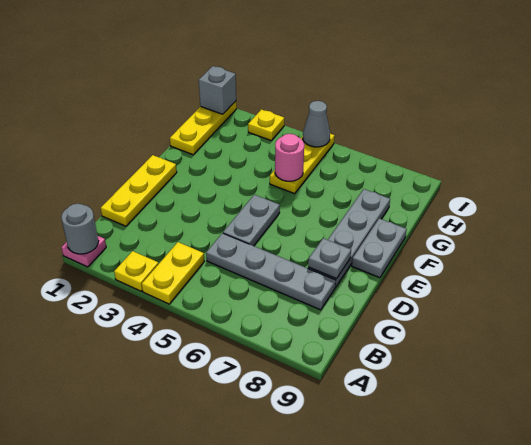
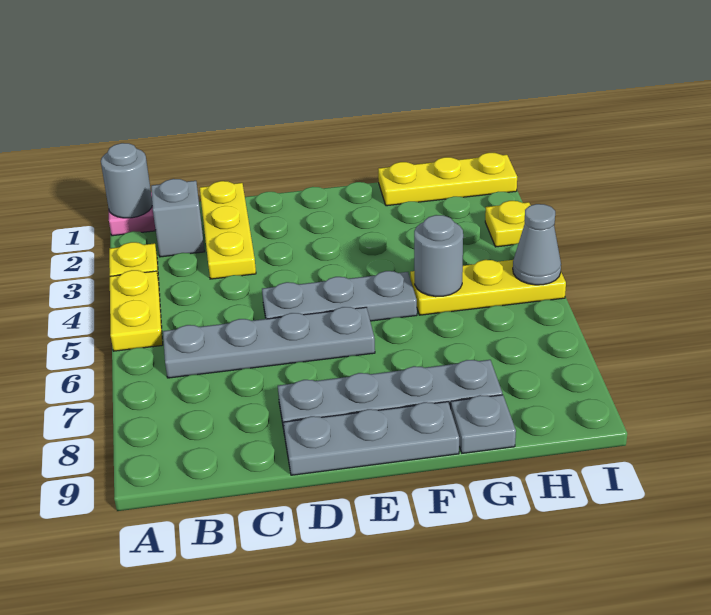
yellow 1x2 plate [142,242,204,304] -> yellow 1x2 plate turned to [110,270,163,351]
yellow 1x3 plate [101,155,177,226] -> yellow 1x3 plate turned to [200,181,256,279]
grey 1x4 plate [206,233,336,310] -> grey 1x4 plate turned to [163,307,375,378]
grey 1x2 plate [223,195,280,246] -> grey 1x3 plate [262,271,417,321]
grey 1x1 plate [308,238,351,279] -> grey 1x1 plate moved to [451,395,516,453]
grey 1x2 plate [352,218,407,278] -> grey 1x3 plate [284,402,459,475]
pink 1x1 round brick [275,134,304,181] -> grey 1x1 round brick [414,215,463,297]
grey 1x1 brick [199,66,236,114] -> grey 1x1 brick moved to [151,179,205,257]

